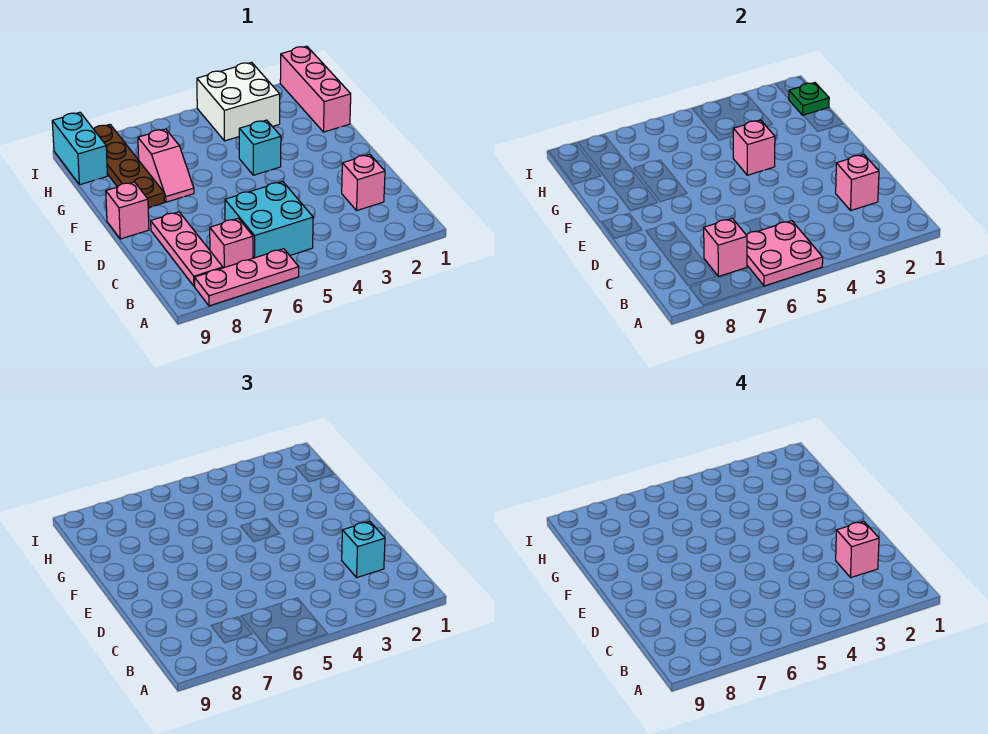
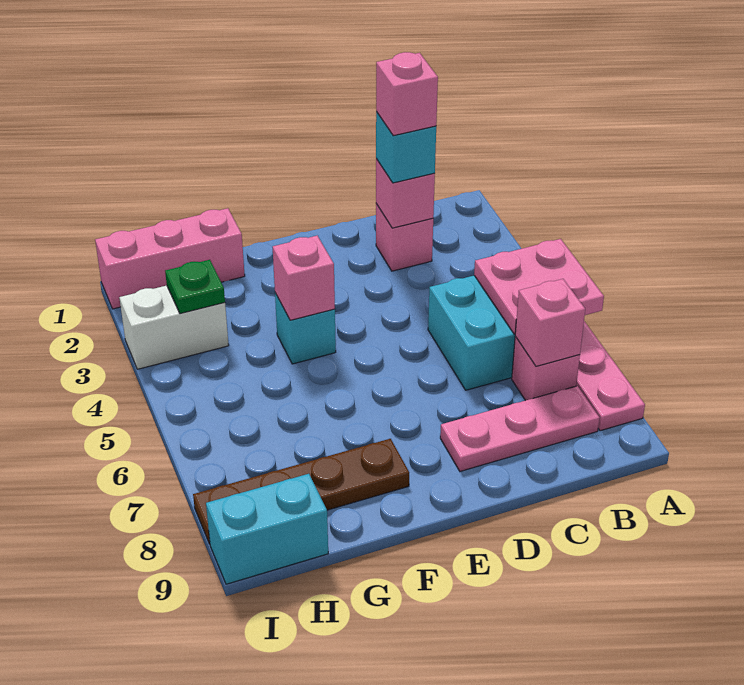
pink 1x1 brick [106,182,149,239] -> none
pink 1x2 slope [138,129,194,202] -> none
green 1x1 plate [789,83,829,115] -> green 1x1 plate moved to [165,260,225,314]
white 2x2 brick [197,62,280,141] -> white 1x2 brick [119,285,229,369]

